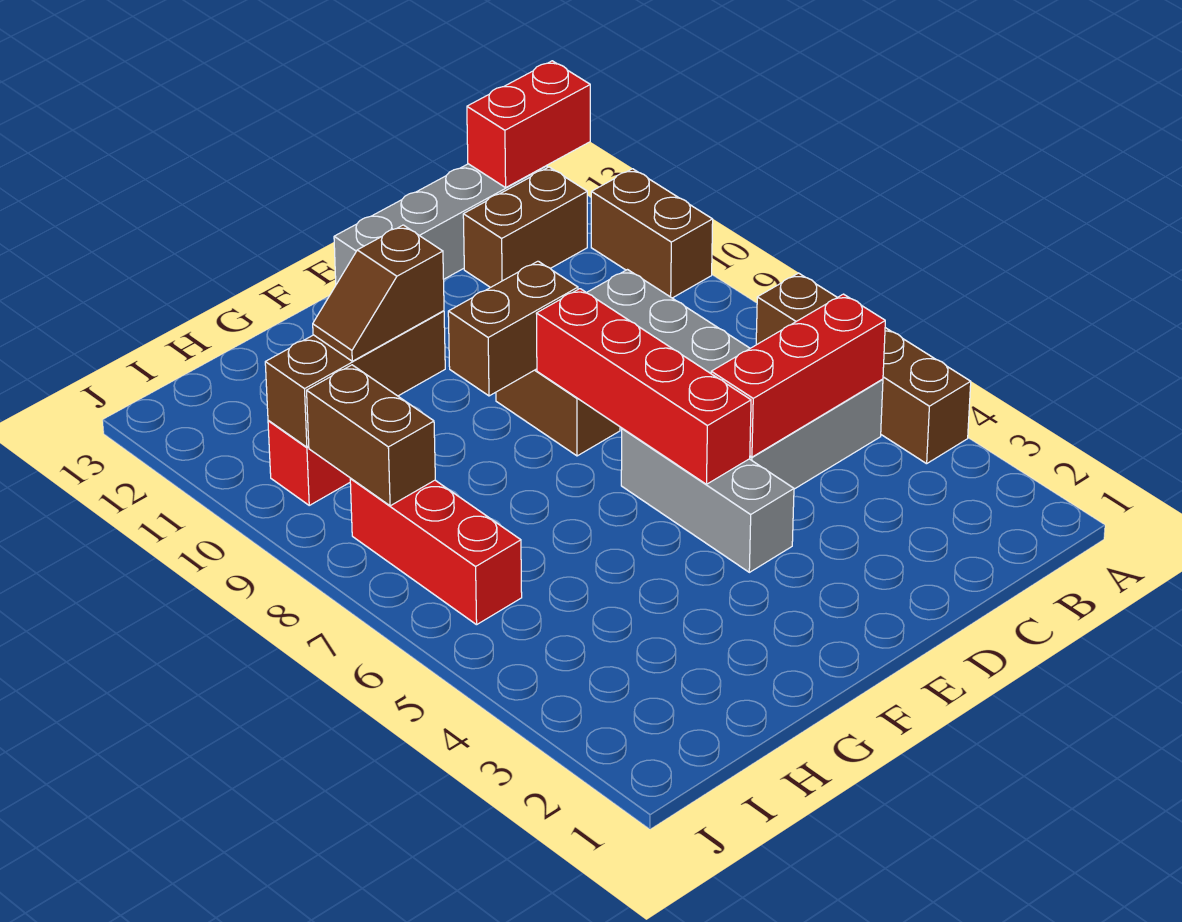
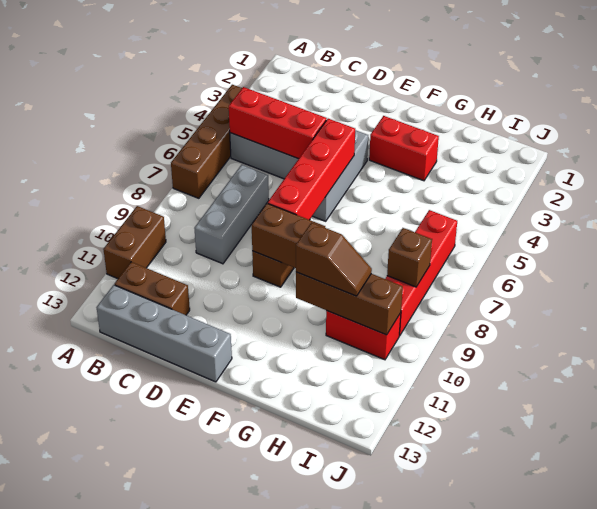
red 1x2 brick [467,61,590,188] -> red 1x2 brick moved to [369,116,439,181]
red 1x3 brick [350,479,522,625] -> red 1x4 brick [385,210,457,336]
brown 1x2 brick [307,365,435,506] -> brown 1x1 brick [387,228,432,287]

